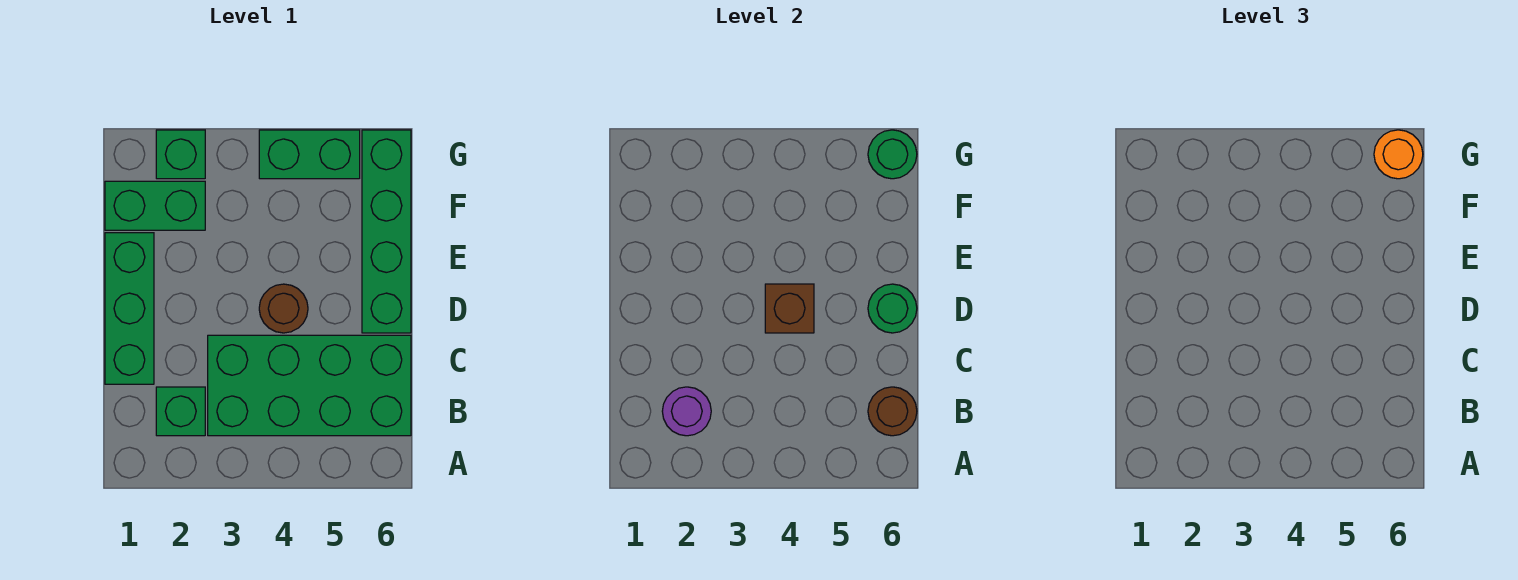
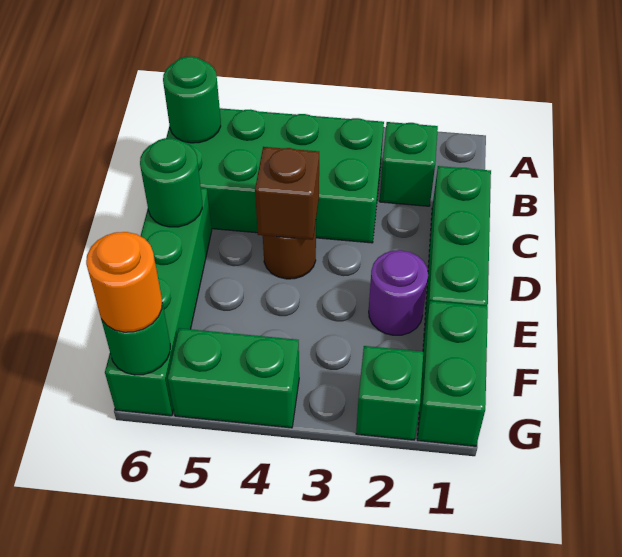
purple 1x1 round brick [662,387,711,436] -> purple 1x1 round brick moved to [369,250,428,335]
brown 1x1 round brick [868,387,917,436] -> green 1x1 round brick [163,56,221,143]
green 1x2 brick [105,181,205,230] -> green 1x2 brick turned to [417,301,488,446]

